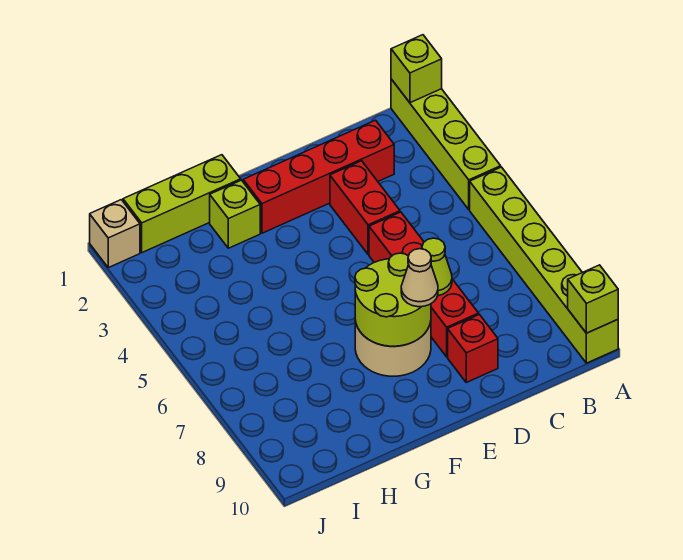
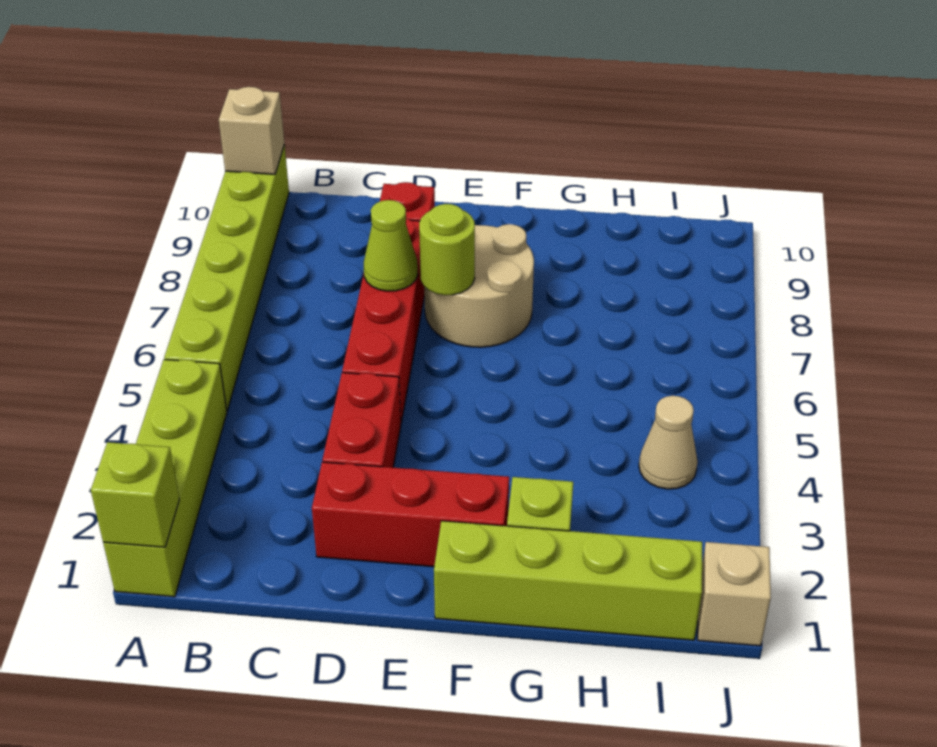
lime 1x1 brick [568,265,618,333] -> tan 1x1 brick [219,87,284,174]
red 1x4 brick [243,120,394,233] -> red 1x3 brick [312,462,509,567]
lime 2x2 round brick [355,253,431,346] -> lime 1x1 round brick [419,204,475,295]
tan 1x1 cone [401,249,438,307] -> tan 1x1 cone moved to [639,396,698,489]
lime 1x3 brick [123,155,241,253] -> lime 1x4 brick [434,521,702,640]

